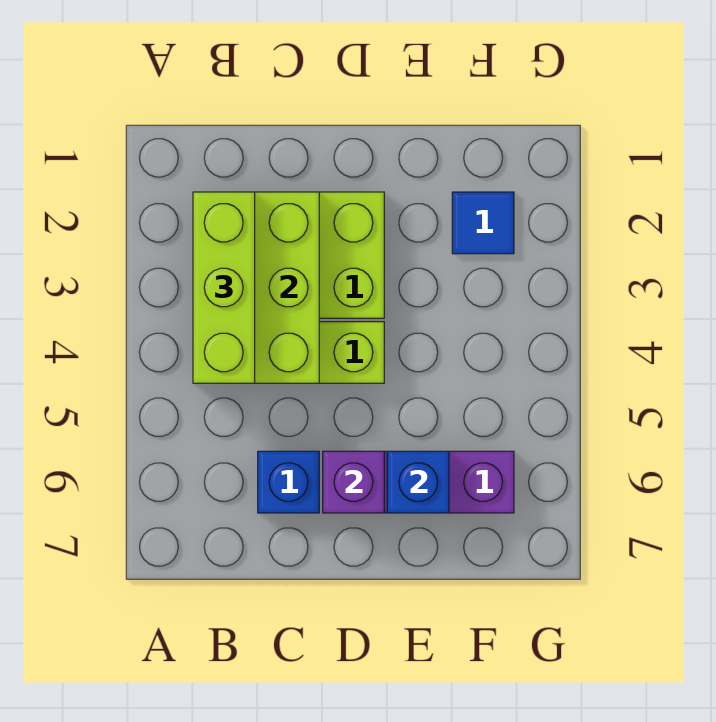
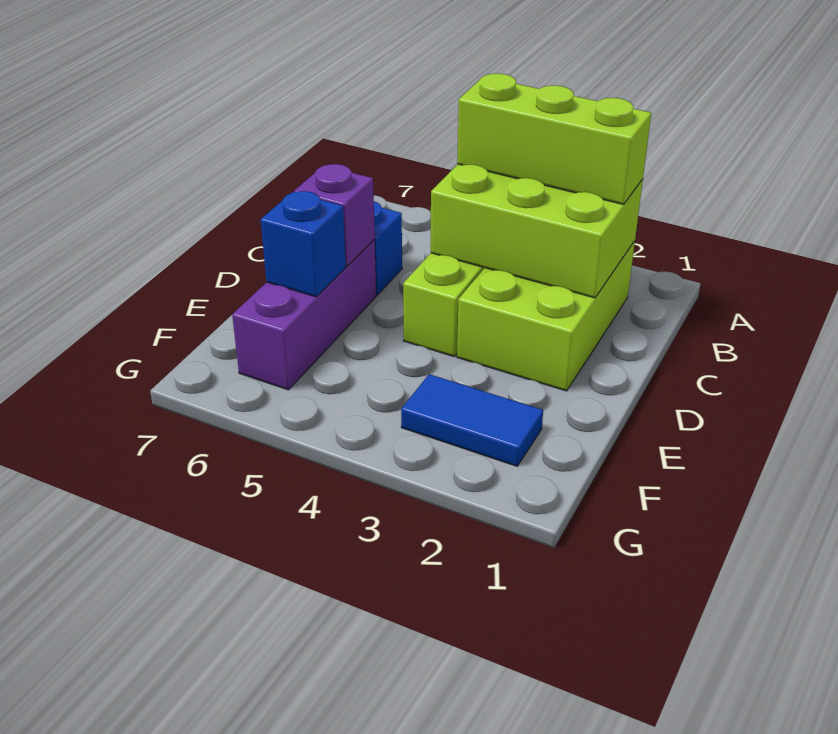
blue 1x1 tile [452,192,514,254] -> blue 1x2 tile [401,374,543,466]

